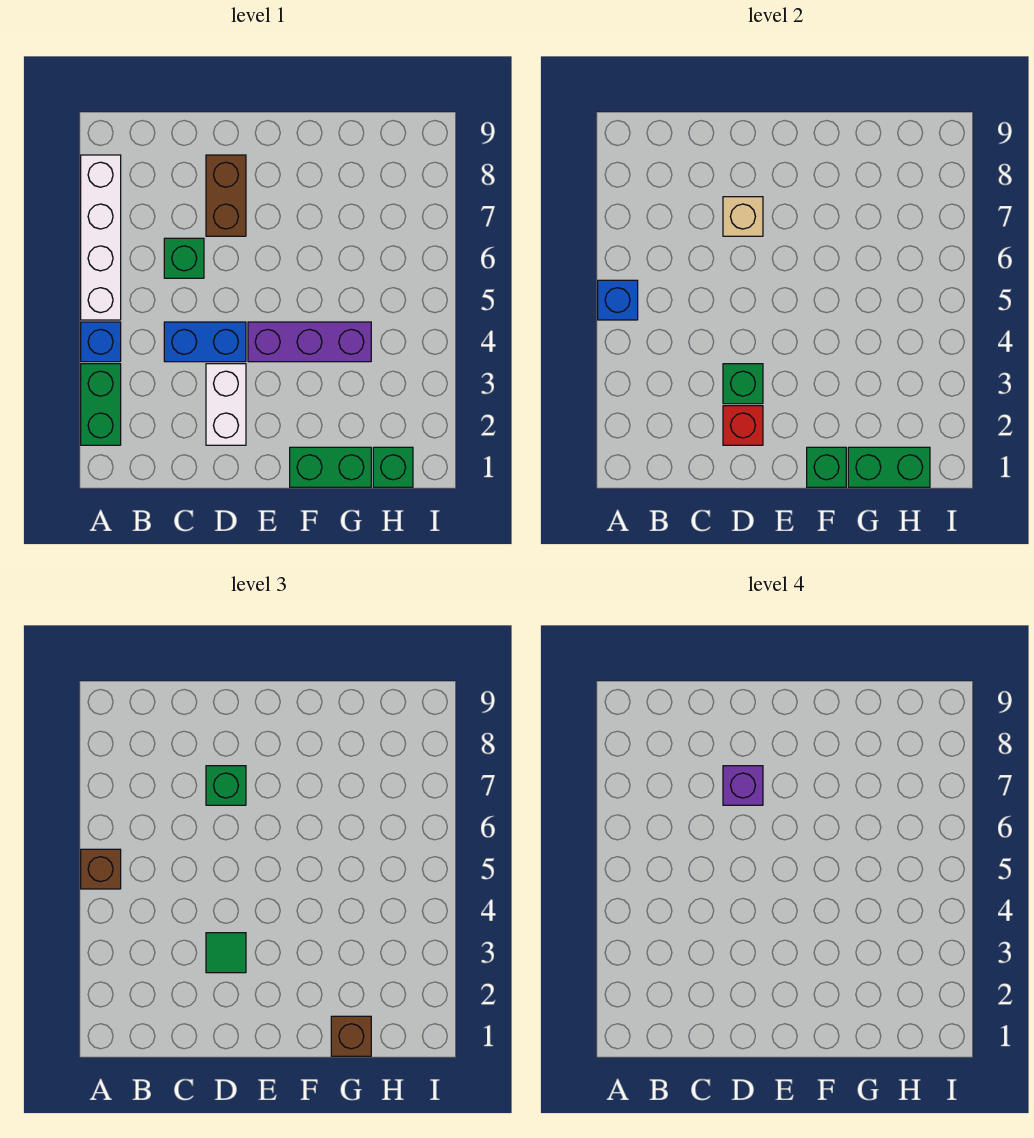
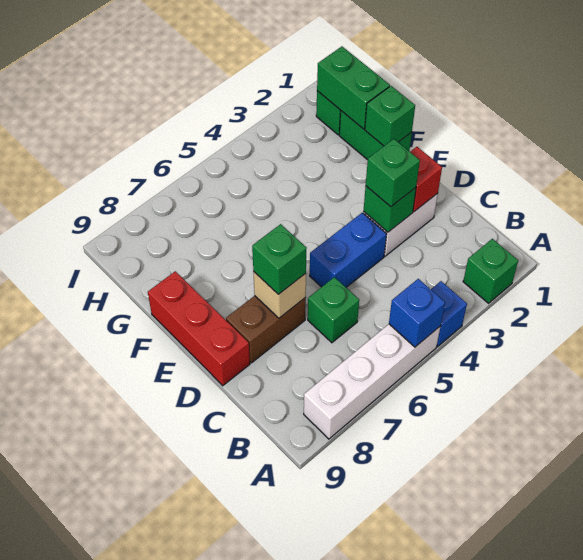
green 1x2 brick [81,364,121,445] -> green 1x1 brick [463,239,518,303]
brown 1x1 brick [81,849,121,889] -> none
blue 1x2 brick [164,322,246,362] -> blue 1x2 brick turned to [310,213,387,287]
green 1x1 tile [206,933,246,973] -> green 1x1 brick [366,139,420,207]
purple 1x1 brick [723,766,763,805] -> none
none -> red 1x3 brick [148,271,250,386]
purple 1x3 brick [248,322,371,362] -> none
brown 1x1 brick [331,1016,371,1056] -> none

